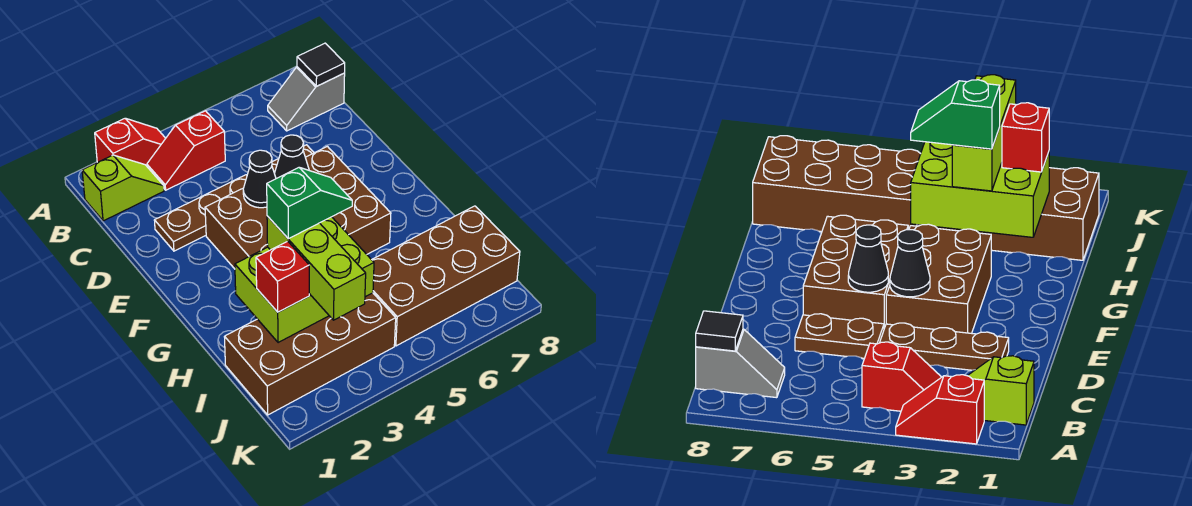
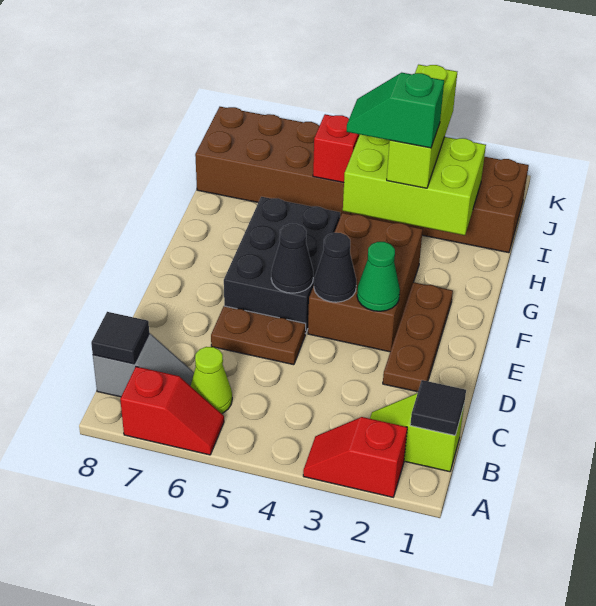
none -> black 1x1 tile [410,380,466,435]
red 1x2 slope [147,111,225,190] -> red 1x2 slope moved to [120,367,224,455]
none -> lime 1x1 cone [191,347,232,414]
brown 1x3 plate [154,175,247,251] -> brown 1x3 plate turned to [383,282,453,392]
none -> green 1x1 cone [357,242,400,311]
brown 2x3 brick [305,146,391,254] -> black 2x3 brick [224,197,340,334]
red 1x1 brick [256,241,309,312] -> red 1x1 brick moved to [313,114,360,182]

